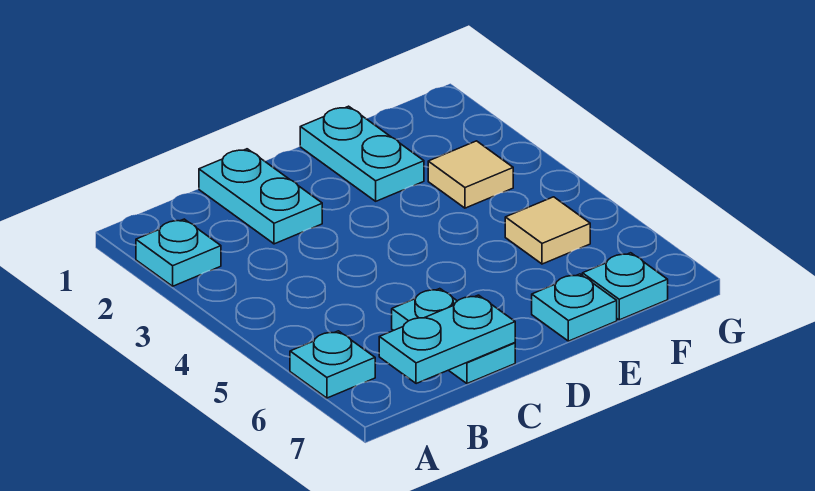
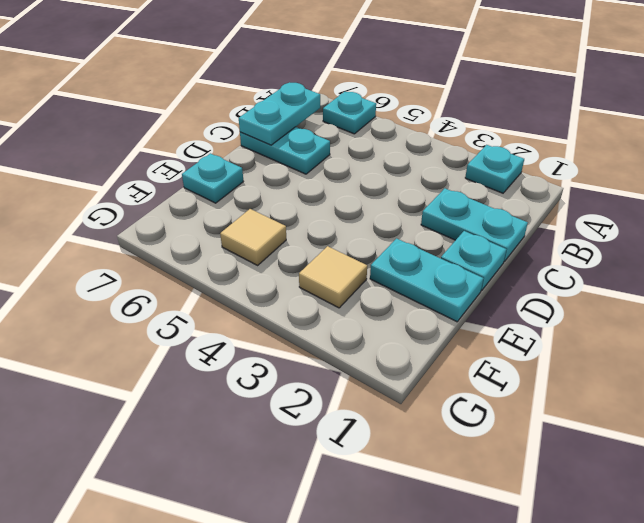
cyan 1x1 plate [582,253,668,320] -> cyan 1x1 plate moved to [441,231,506,291]

